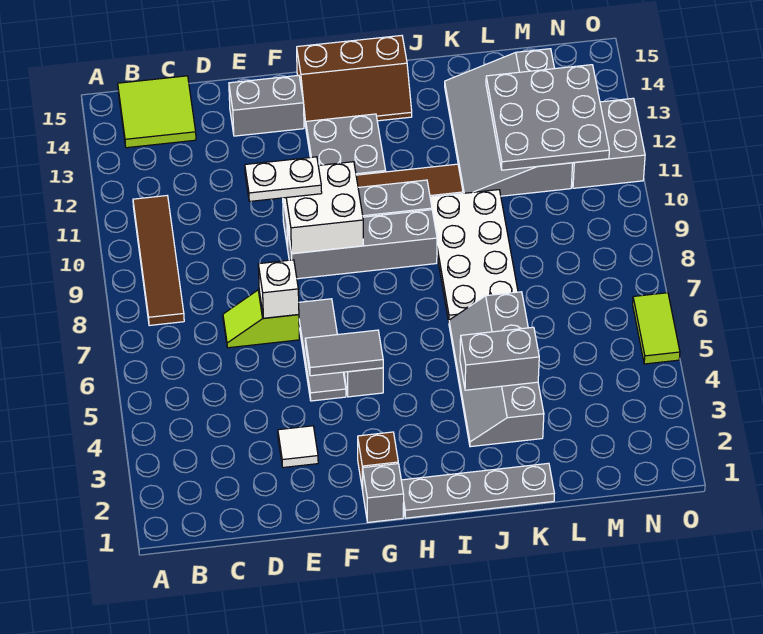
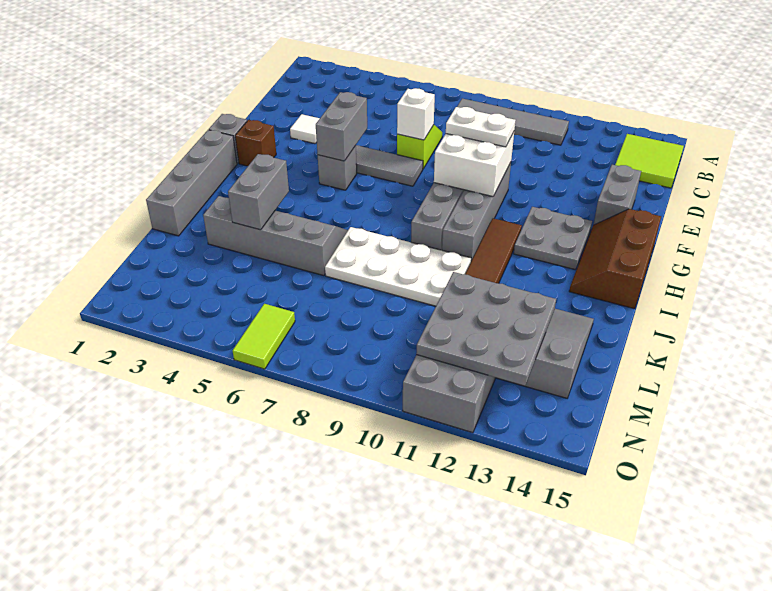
brown 1x4 tile [133,196,184,326] -> grey 1x4 tile [457,98,569,145]
white 1x2 plate [245,157,322,201] -> white 1x2 plate turned to [446,107,515,147]
grey 1x2 tile [305,330,383,376] -> grey 1x2 brick [316,92,367,161]
grey 1x4 plate [401,463,554,518] -> grey 1x4 brick [146,130,237,236]
lime 1x2 tile [633,293,680,364] -> lime 1x2 tile turned to [233,304,295,369]

